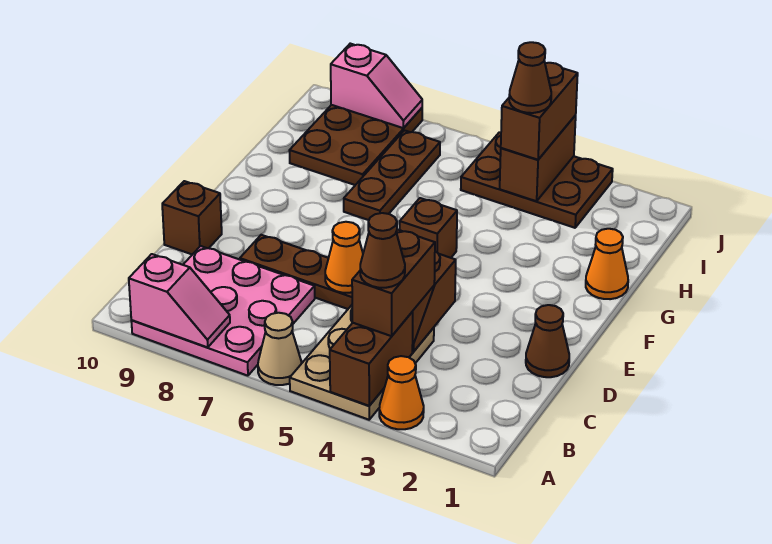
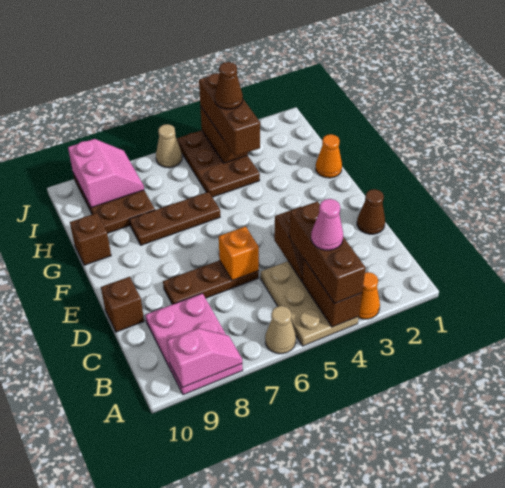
pink 3x3 plate [131,246,315,376] -> pink 2x3 plate [145,293,243,395]
brown 1x2 brick [352,229,435,336] -> brown 1x3 brick [289,201,366,304]
brown 1x1 cone [360,213,405,288] -> pink 1x1 cone [311,199,343,250]
orange 1x1 cone [325,222,363,293] -> orange 1x1 brick [219,227,259,281]
brown 1x1 brick [400,198,457,258] -> brown 1x1 brick moved to [70,213,111,265]
brown 1x3 plate [344,130,440,220] -> brown 1x3 plate turned to [130,192,220,245]
brown 2x3 plate [461,132,613,228] -> brown 2x3 plate turned to [177,130,260,197]
brown 1x2 brick [501,63,578,160] -> brown 1x3 brick [199,73,260,156]
none -> tan 1x1 cone [156,124,182,168]
pink 1x2 slope [331,44,422,128] -> pink 2x2 slope [68,139,144,208]

